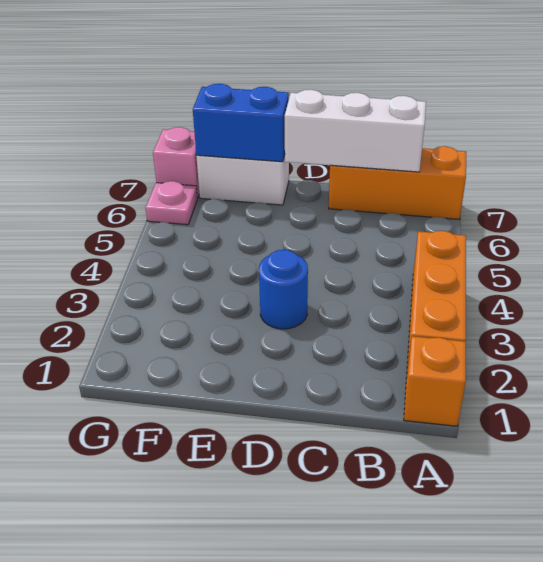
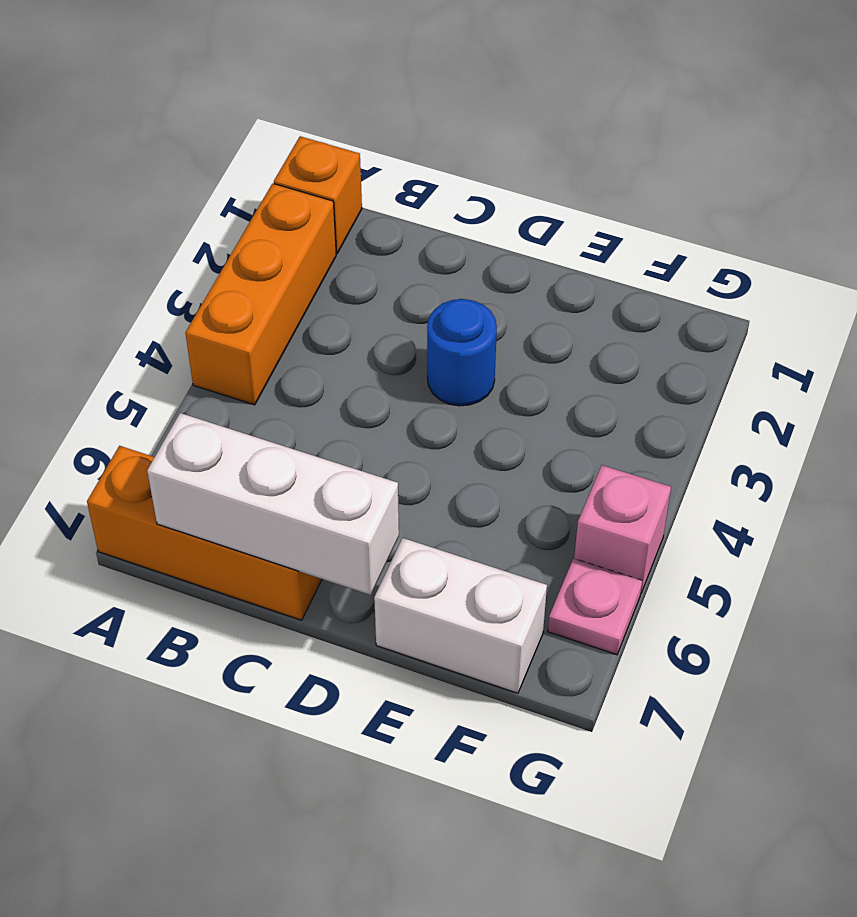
blue 1x2 brick [193,84,289,162] -> none
pink 1x1 brick [153,127,199,198] -> pink 1x1 brick moved to [574,465,671,593]

